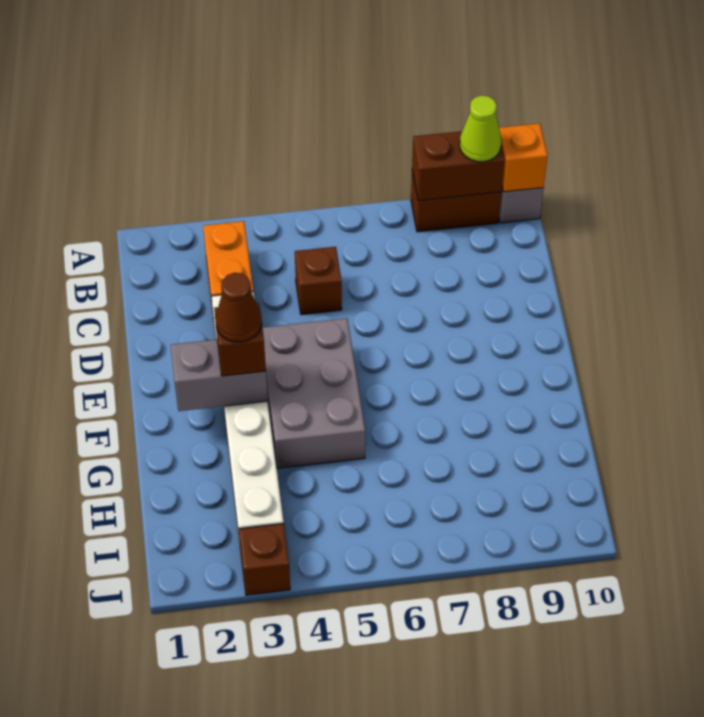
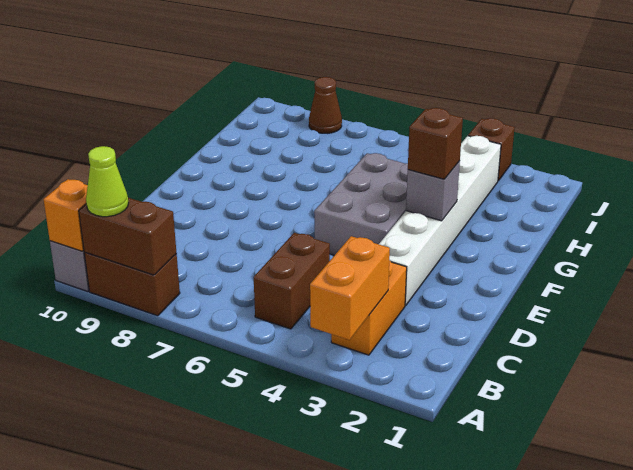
none -> orange 1x2 brick [310,236,390,340]
brown 1x1 brick [295,247,342,315] -> brown 1x2 brick [254,233,330,329]
grey 1x2 brick [171,340,268,411] -> grey 1x1 brick [406,161,460,221]
brown 1x1 cone [215,273,262,342] -> brown 1x1 cone moved to [309,77,342,134]

